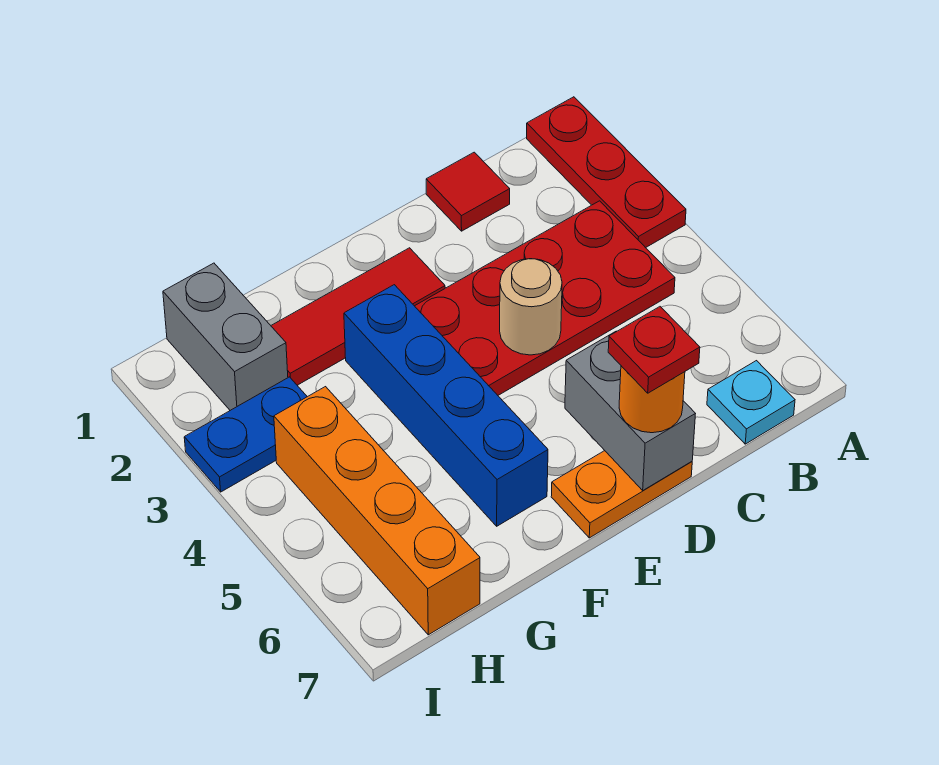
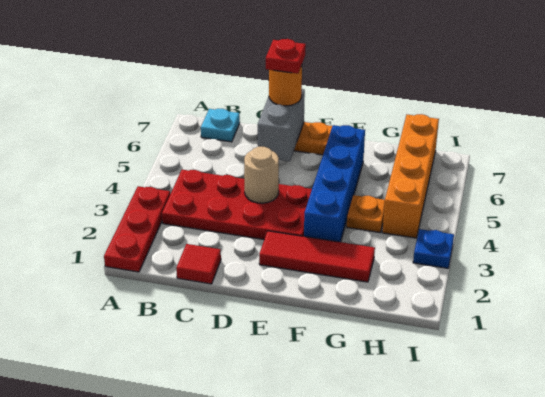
none -> orange 1x1 plate [347,195,385,232]
grey 1x2 brick [163,263,288,410] -> none
blue 1x2 plate [184,377,307,492] -> blue 1x1 plate [413,229,454,268]

